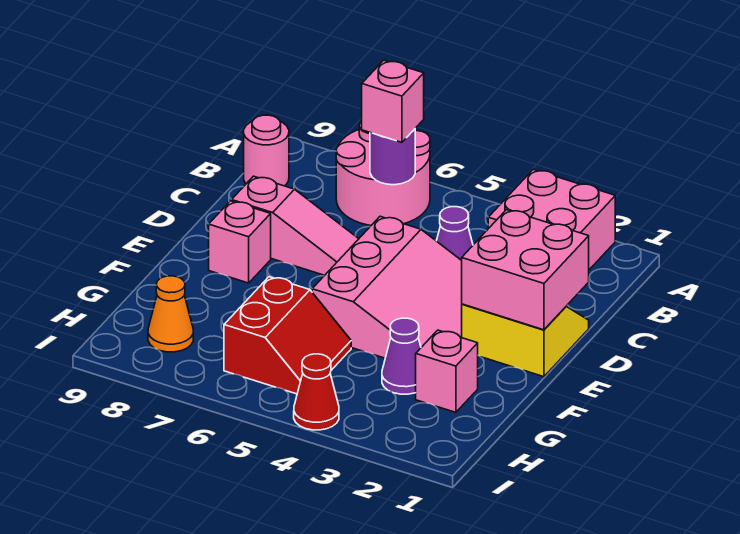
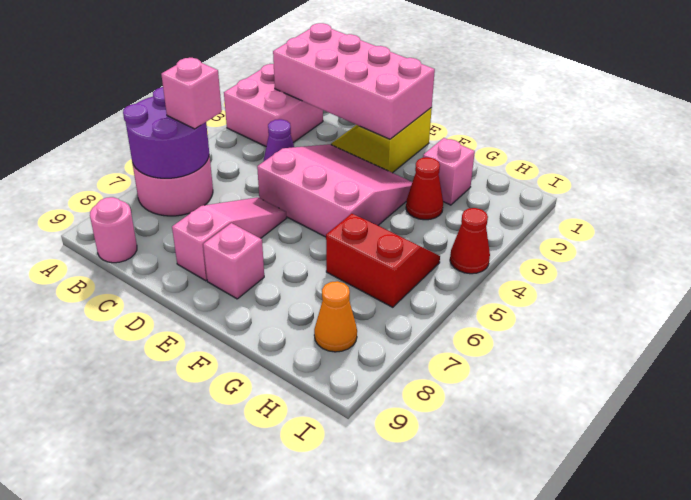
purple 1x1 round brick [370,129,415,185] -> purple 2x2 round brick [123,87,209,178]
pink 2x2 brick [462,210,589,330] -> pink 2x4 brick [273,23,435,139]
purple 1x1 cone [382,318,421,394] -> red 1x1 cone [406,157,443,220]

